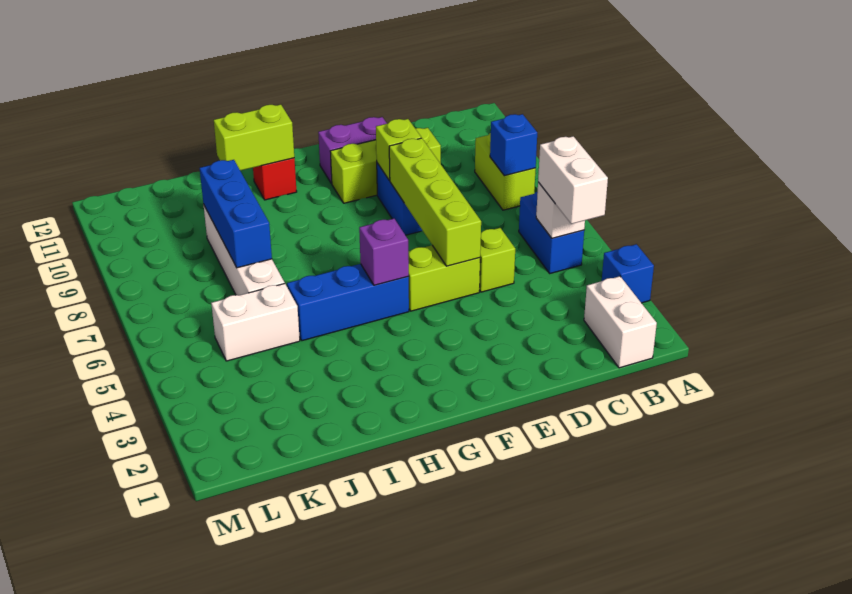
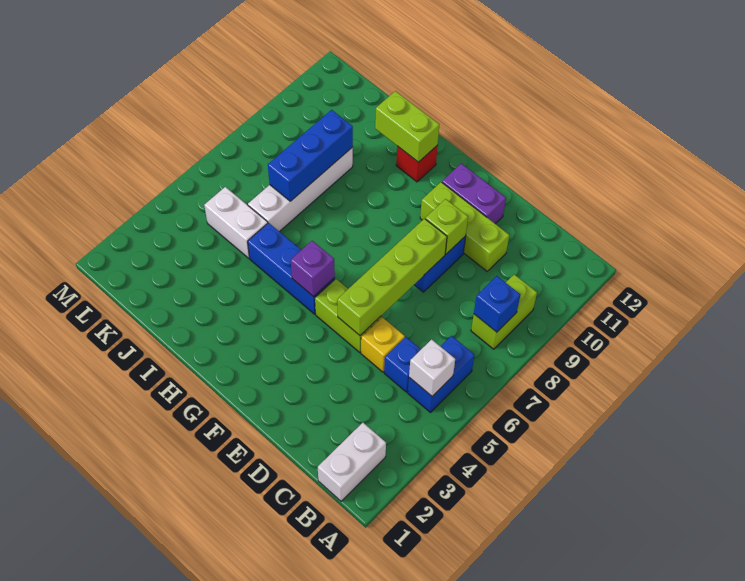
blue 1x1 brick [602,244,654,303] -> blue 1x1 brick moved to [384,337,421,392]
white 1x2 brick [538,136,608,224] -> none
lime 1x1 brick [479,228,515,292] -> yellow 1x1 brick [361,317,405,372]

